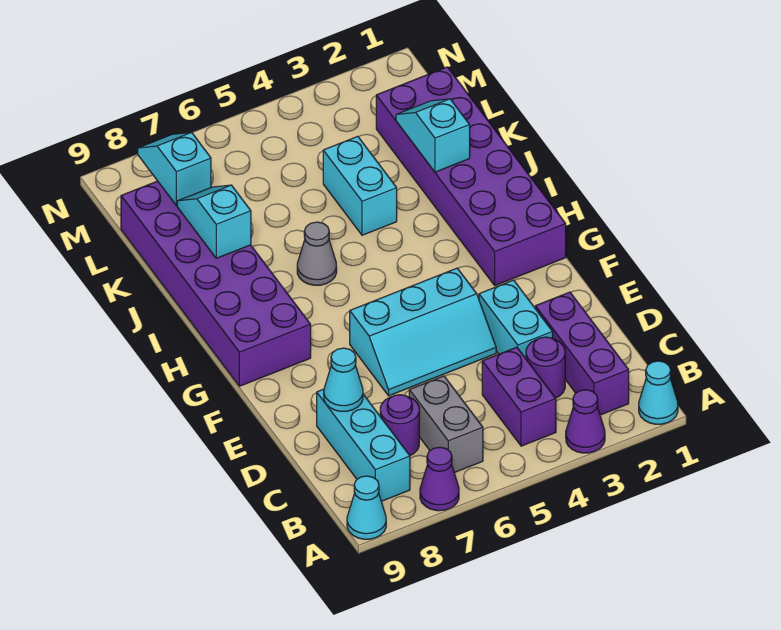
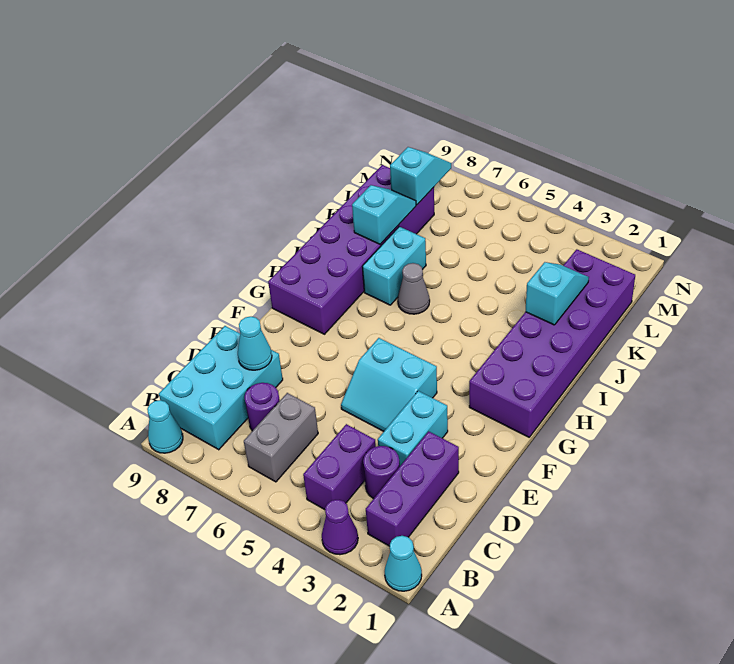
purple 1x1 cone [420,447,459,511] -> none
cyan 1x3 brick [317,389,410,501] -> cyan 2x3 brick [159,326,283,450]
cyan 2x3 slope [350,268,496,396] -> cyan 2x2 slope [341,338,437,431]
cyan 1x2 brick [323,136,397,235] -> cyan 1x2 brick moved to [362,227,426,305]

